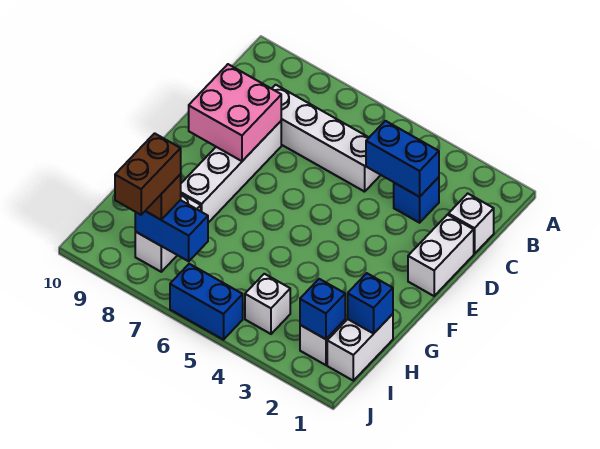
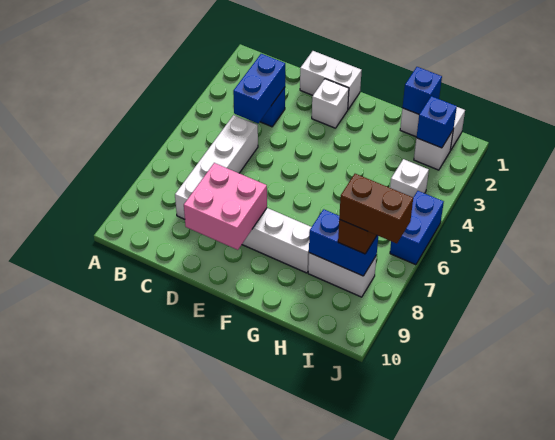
white 1x1 brick [448,193,494,254] -> white 1x1 brick moved to [312,79,349,128]
blue 1x2 brick [135,200,208,261] -> blue 1x2 brick turned to [309,209,378,276]

